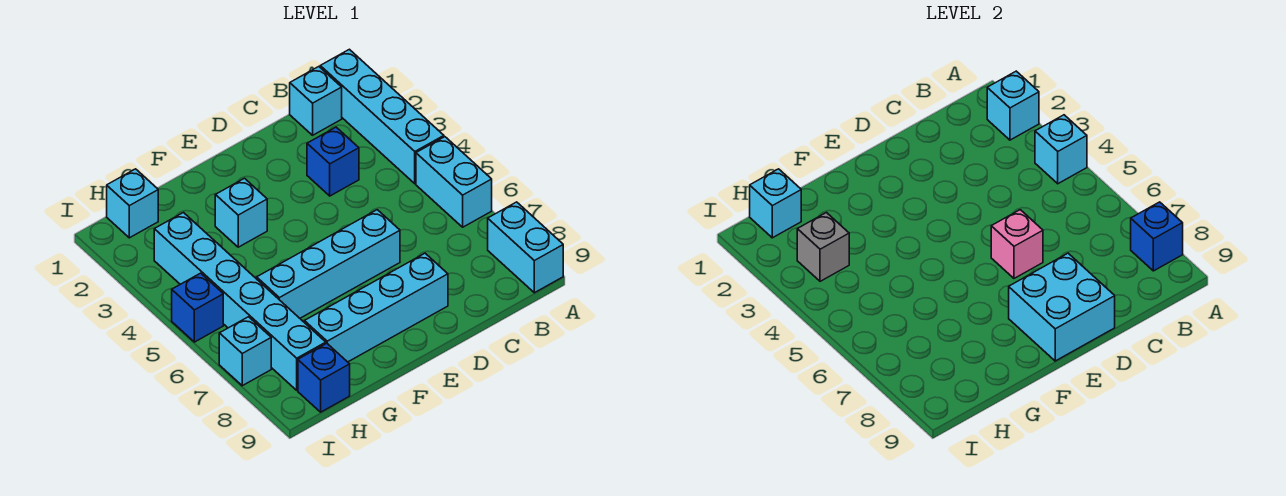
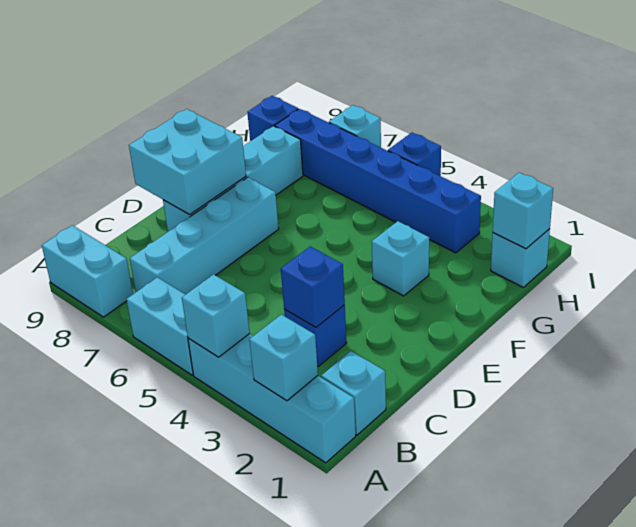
blue 1x1 brick [1131,202,1183,271] -> blue 1x1 brick moved to [281,246,345,327]
cyan 1x4 brick [257,210,400,318] -> cyan 1x4 brick moved to [130,177,279,294]
pink 1x1 brick [991,210,1043,278] -> none
cyan 1x6 brick [154,213,326,390] -> blue 1x6 brick [275,109,481,253]
grey 1x1 brick [797,213,849,281] -> none

